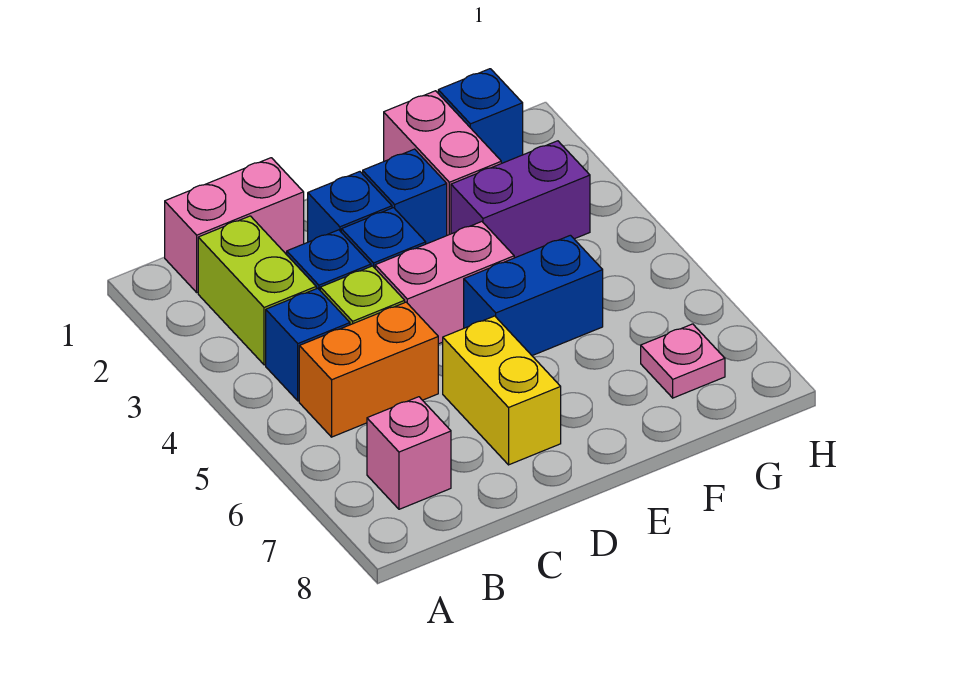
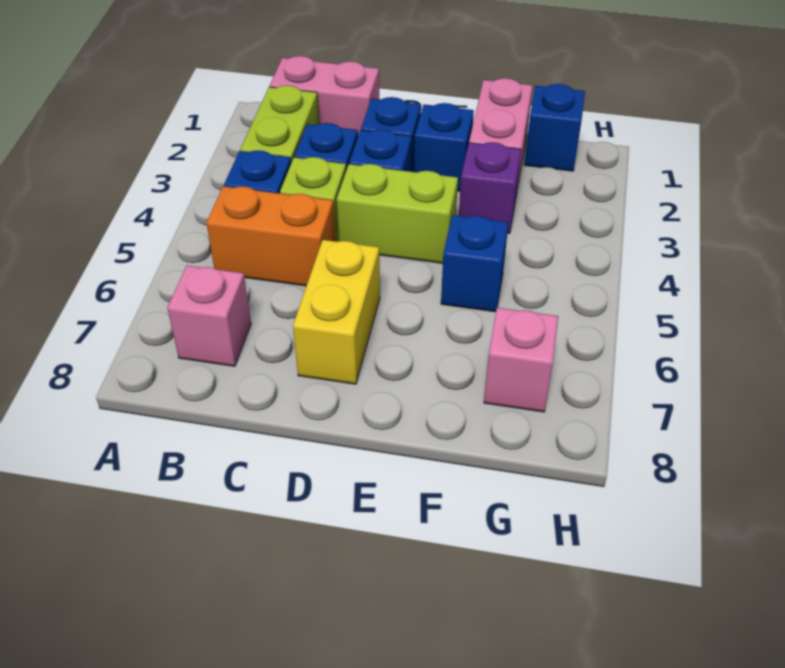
pink 1x2 brick [375,222,514,344] -> lime 1x2 brick [337,164,458,263]
blue 1x2 brick [464,235,603,356] -> blue 1x1 brick [441,215,508,312]
purple 1x2 brick [451,141,590,258] -> purple 1x1 brick [459,142,521,233]
pink 1x1 plate [641,324,725,398] -> pink 1x1 brick [484,308,558,412]

